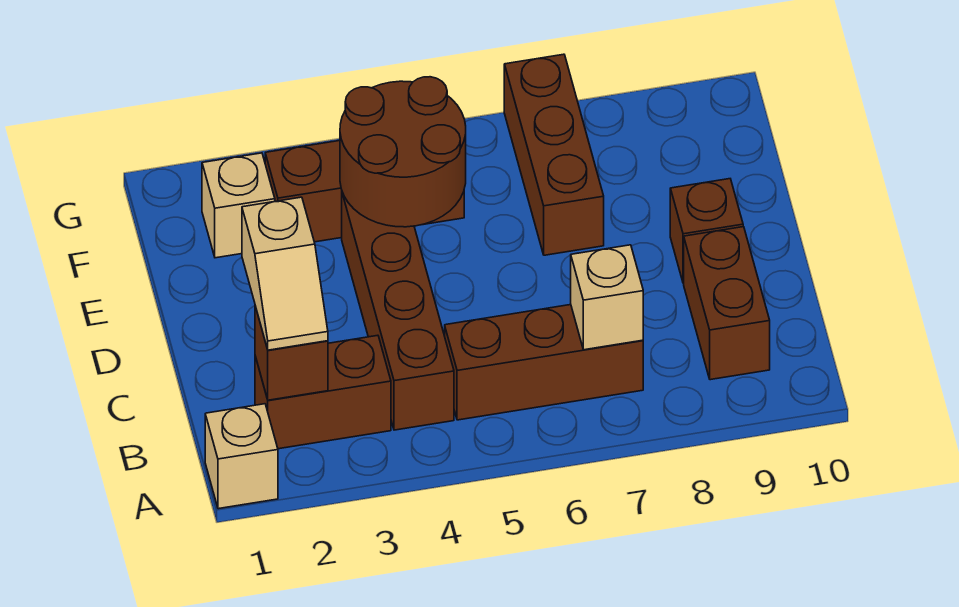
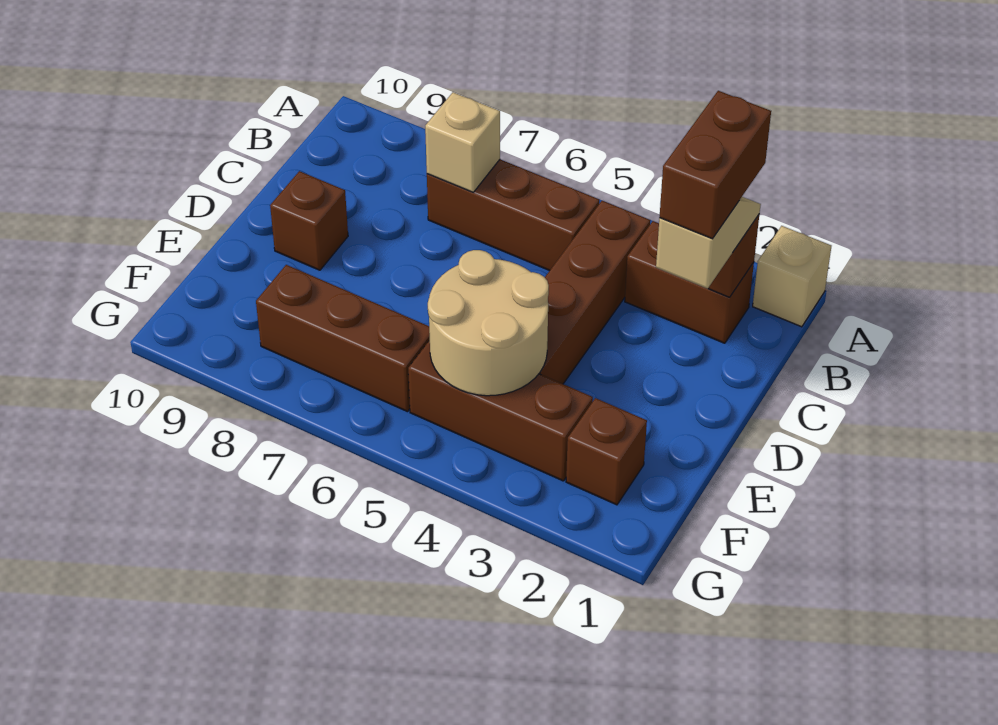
brown 1x2 brick [684,227,770,380] -> brown 1x2 brick moved to [659,91,771,239]
brown 2x2 round brick [340,77,466,227] -> tan 2x2 round brick [428,250,549,396]
brown 1x3 brick [504,54,604,255] -> brown 1x3 brick turned to [256,265,430,412]
tan 1x1 brick [202,153,275,258] -> brown 1x1 brick [566,398,647,505]

